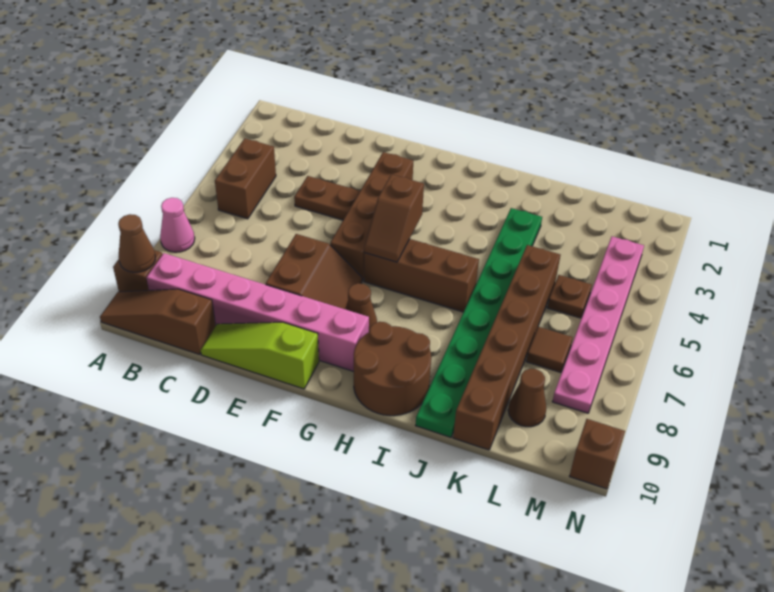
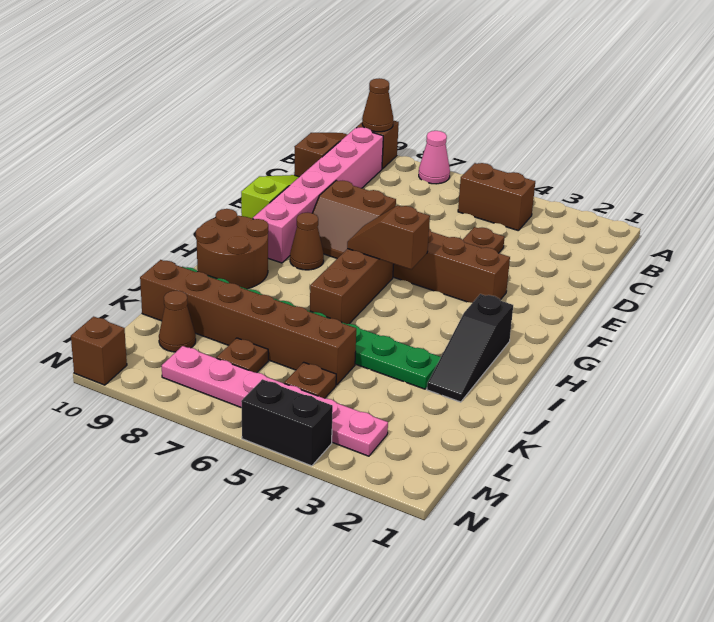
none -> black 1x3 slope [427,294,513,402]
brown 1x1 tile [526,327,573,372] -> brown 1x1 plate [217,338,268,373]
none -> black 1x2 brick [241,379,333,466]

